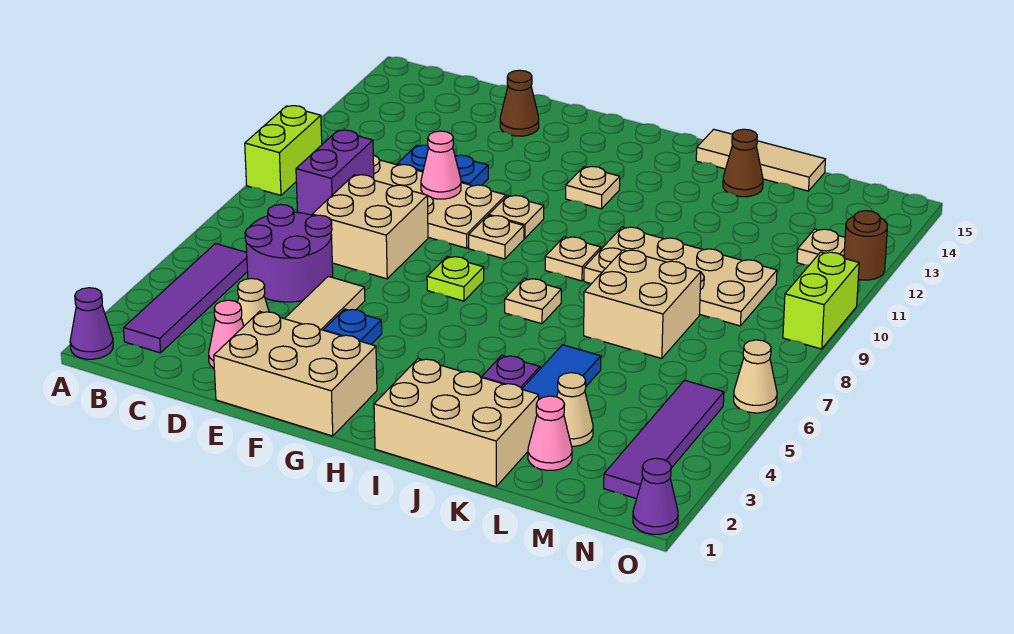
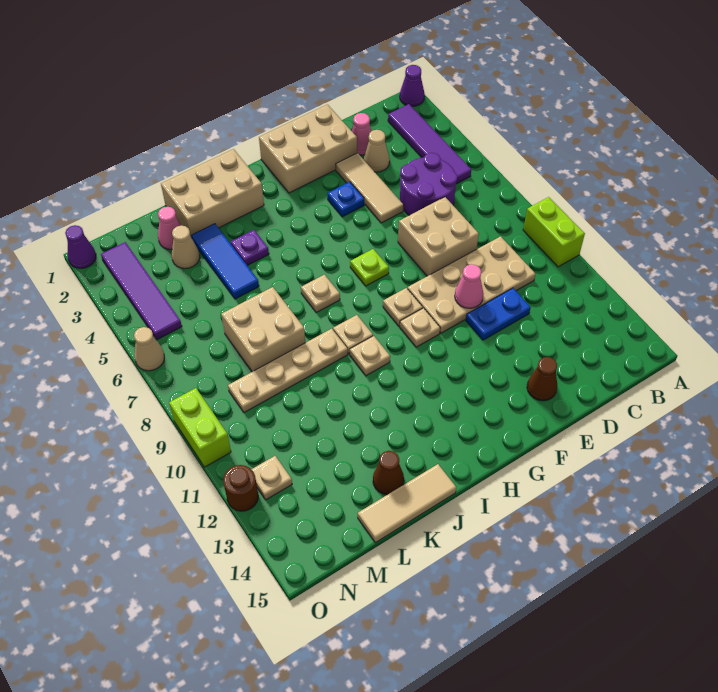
purple 1x2 brick [296,130,374,215] -> none
tan 1x1 plate [566,166,620,209] -> tan 1x1 plate moved to [350,336,390,376]
tan 2x4 plate [584,227,777,326] -> tan 1x4 plate [228,329,348,413]

